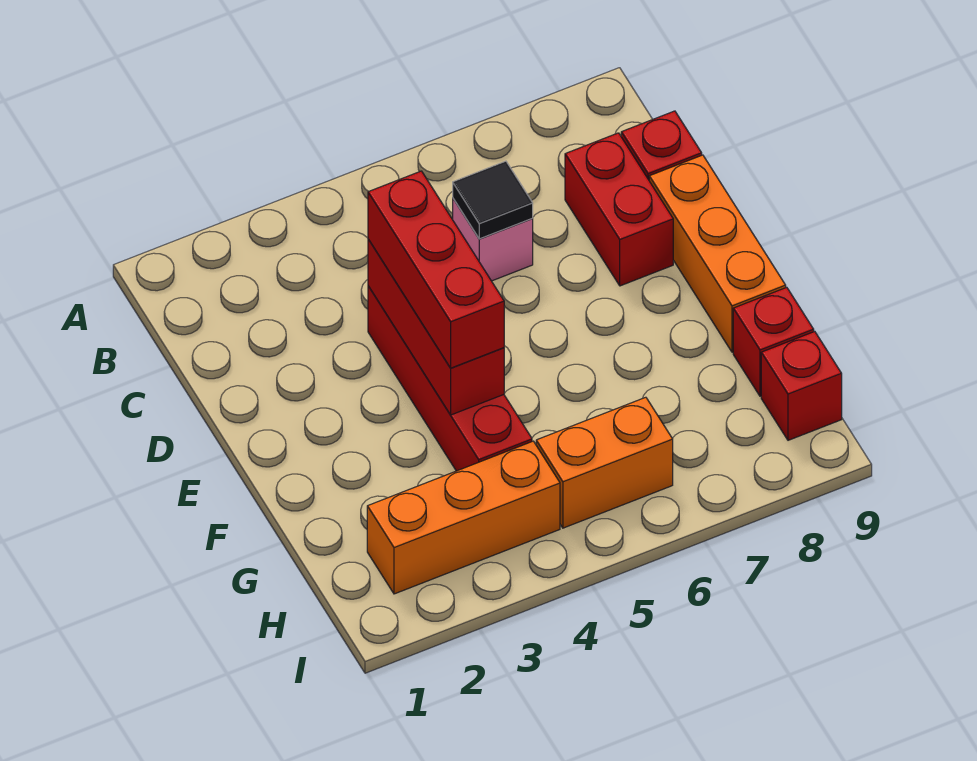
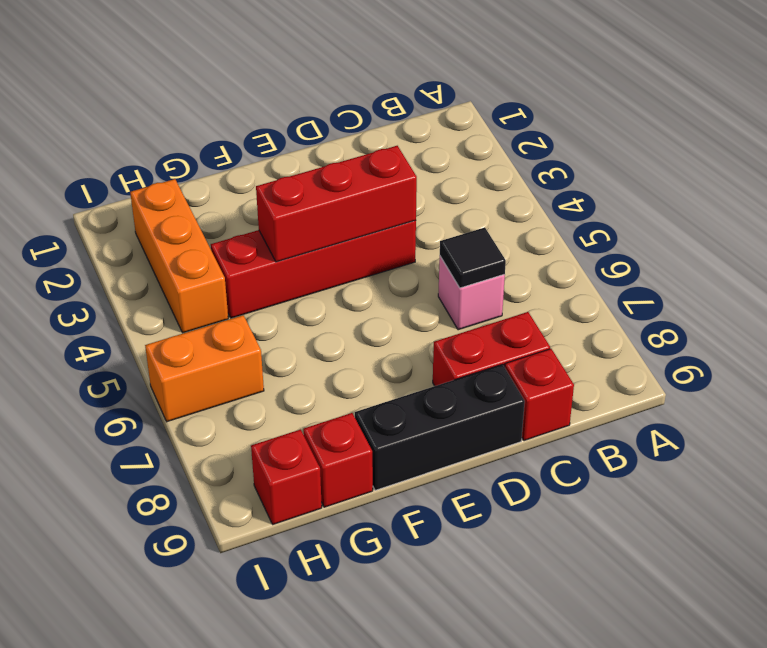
red 1x3 brick [368,171,504,368] -> none
orange 1x3 brick [649,155,786,352] -> black 1x3 brick [355,364,525,490]
orange 1x2 brick [536,397,673,528] -> orange 1x2 brick turned to [145,315,264,422]

